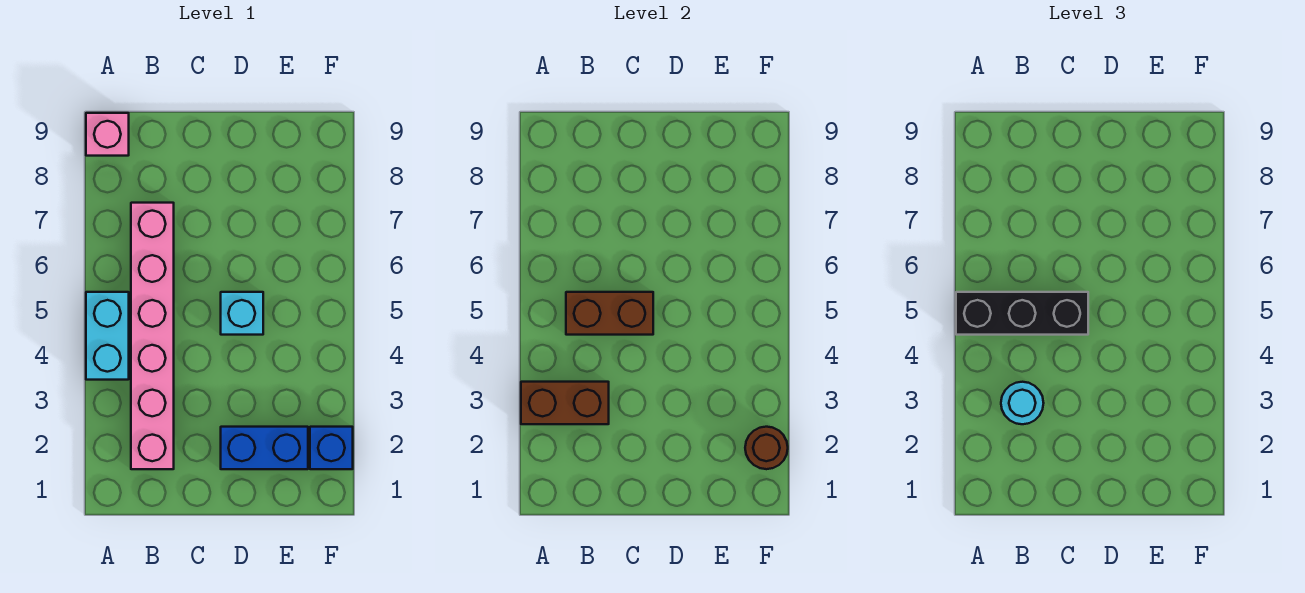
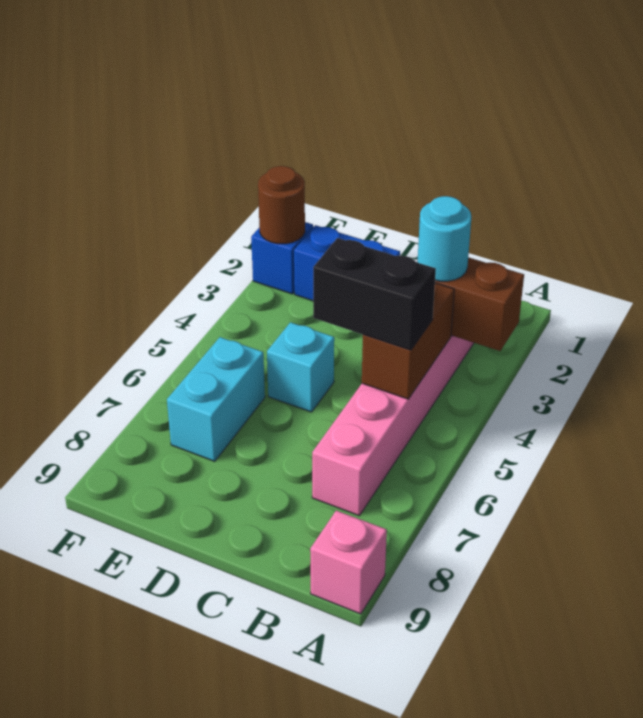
cyan 1x2 brick [86,292,129,380] -> cyan 1x2 brick moved to [167,337,265,461]
black 1x3 brick [956,292,1088,335] -> black 1x2 brick [313,238,436,350]
brown 1x2 brick [566,292,653,335] -> brown 1x2 brick turned to [362,283,454,399]

